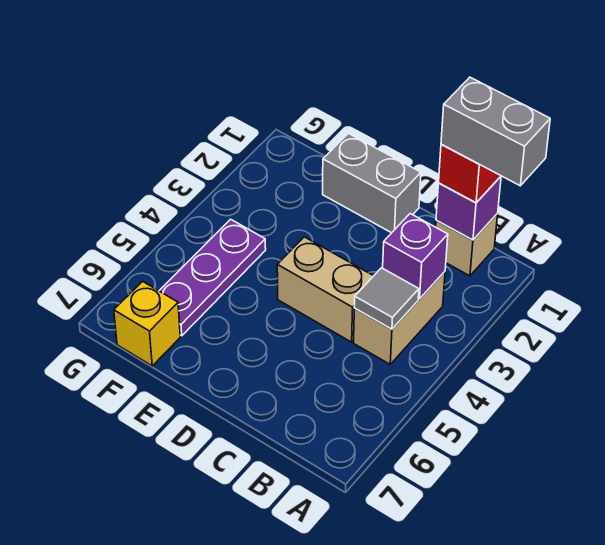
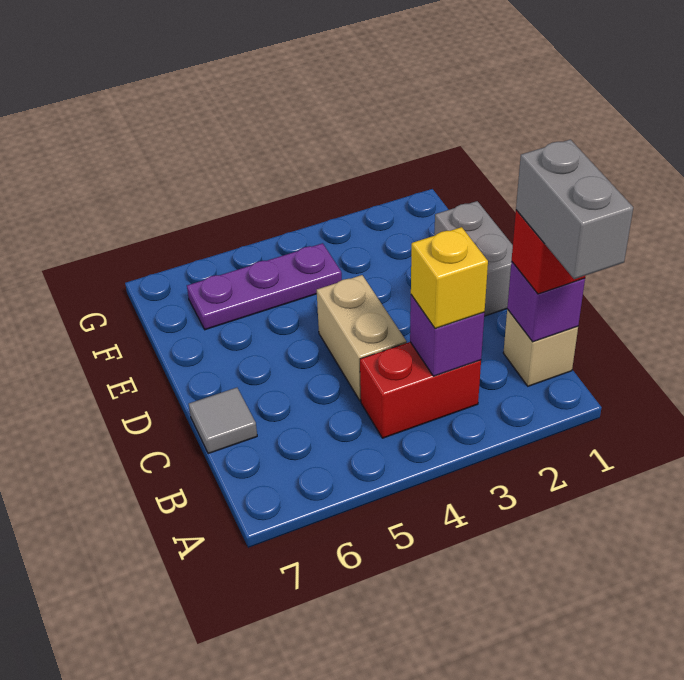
tan 1x2 brick [354,272,445,364] -> red 1x2 brick [360,342,481,438]
grey 1x1 tile [354,268,419,329] -> grey 1x1 tile moved to [189,388,257,454]
yellow 1x1 brick [114,281,180,366] -> yellow 1x1 brick moved to [411,227,488,329]

